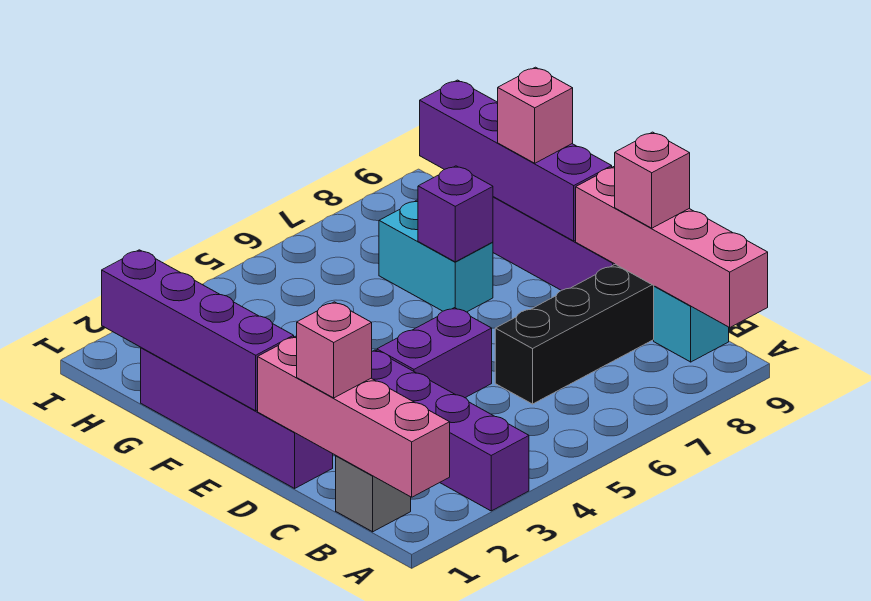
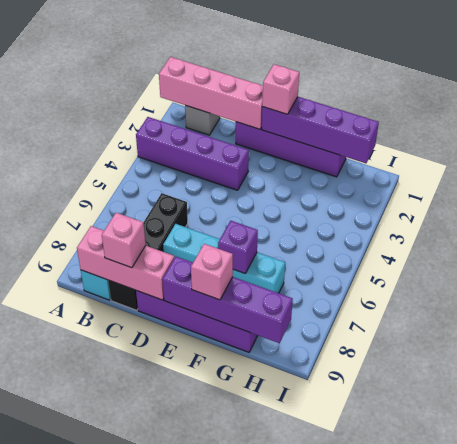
pink 1x4 brick [576,167,768,327] -> pink 1x3 brick [77,226,174,300]
pink 1x1 brick [297,302,372,398] -> pink 1x1 brick moved to [262,64,299,114]
purple 1x2 brick [377,308,492,398] -> none
cyan 1x2 brick [379,200,493,312] -> cyan 1x4 brick [163,224,285,293]

